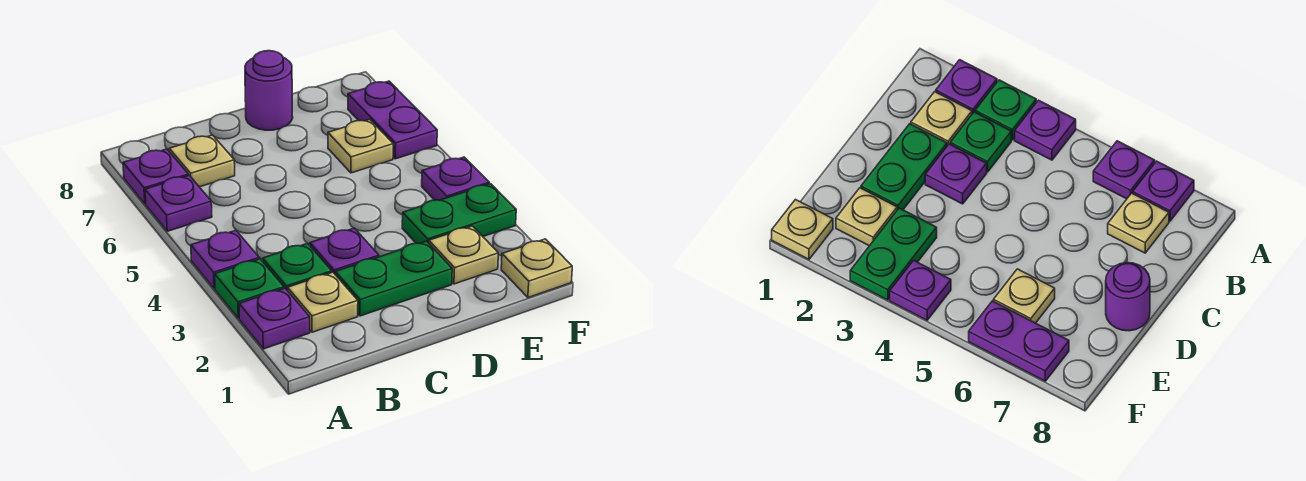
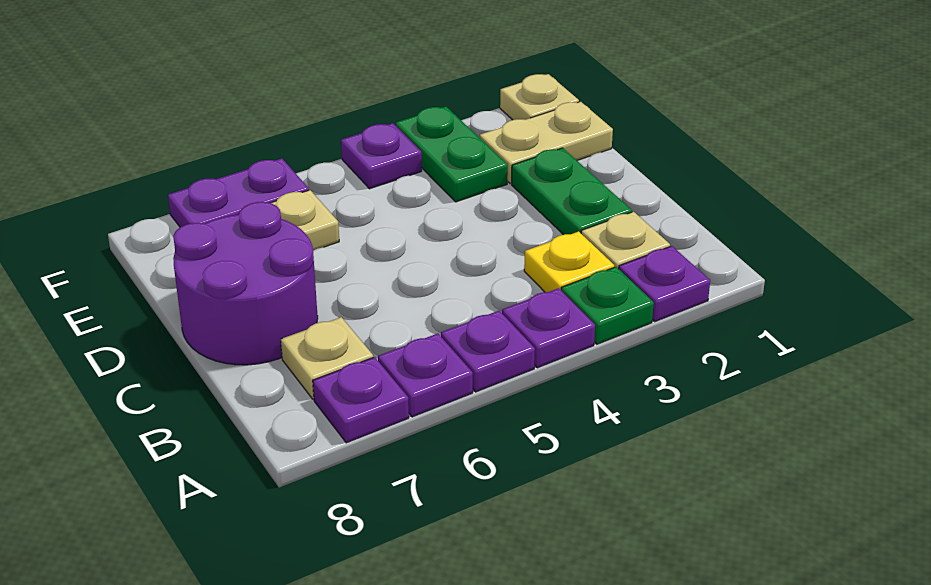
green 1x1 plate [263,243,332,291] -> yellow 1x1 plate [524,231,614,292]
purple 1x1 plate [310,228,379,274] -> purple 1x1 plate moved to [441,311,535,392]
purple 1x1 round brick [245,51,293,130] -> purple 2x2 round brick [173,202,318,365]
tan 1x1 plate [429,226,498,284] -> tan 1x2 plate [480,102,613,183]

